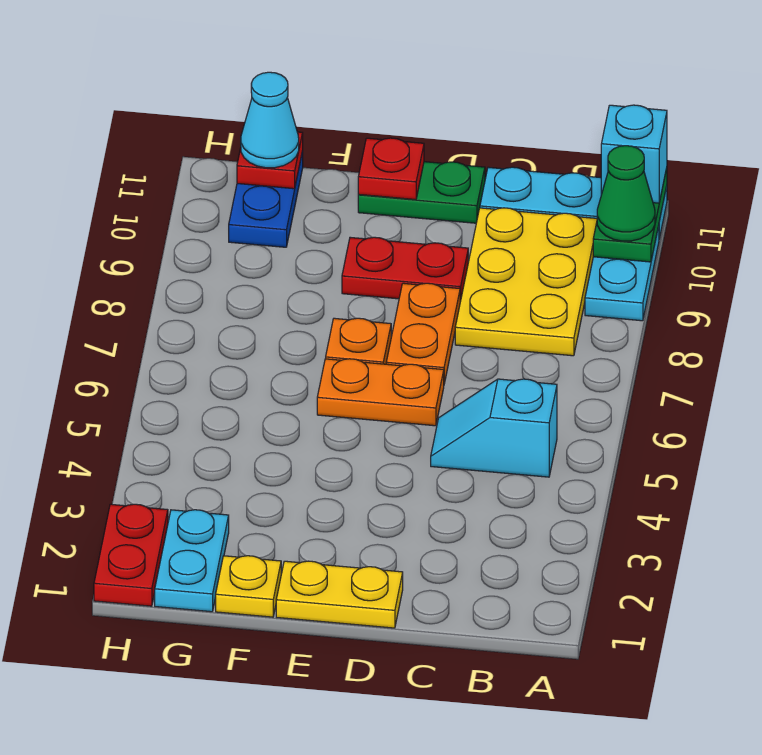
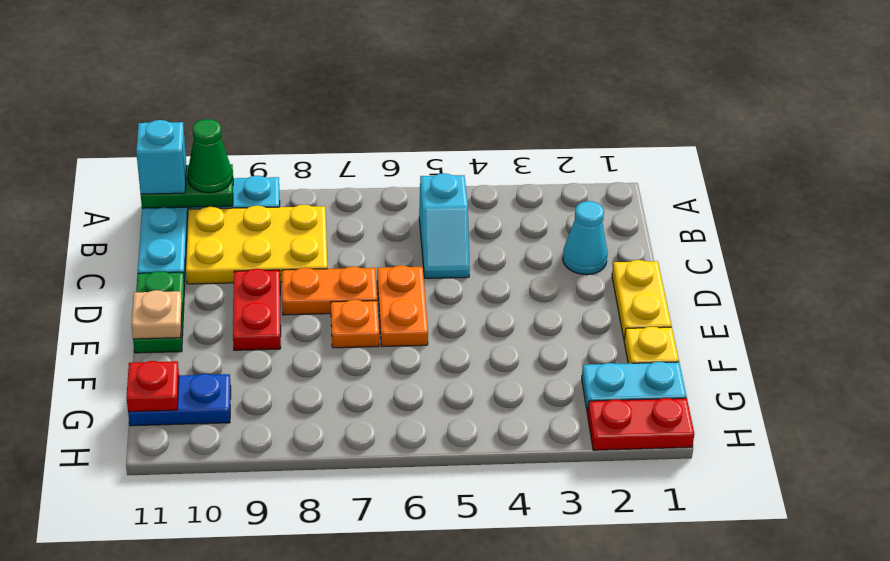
red 1x1 plate [358,138,424,200] -> tan 1x1 plate [132,290,182,339]
cyan 1x1 cone [241,72,299,168] -> cyan 1x1 cone moved to [563,201,607,275]

